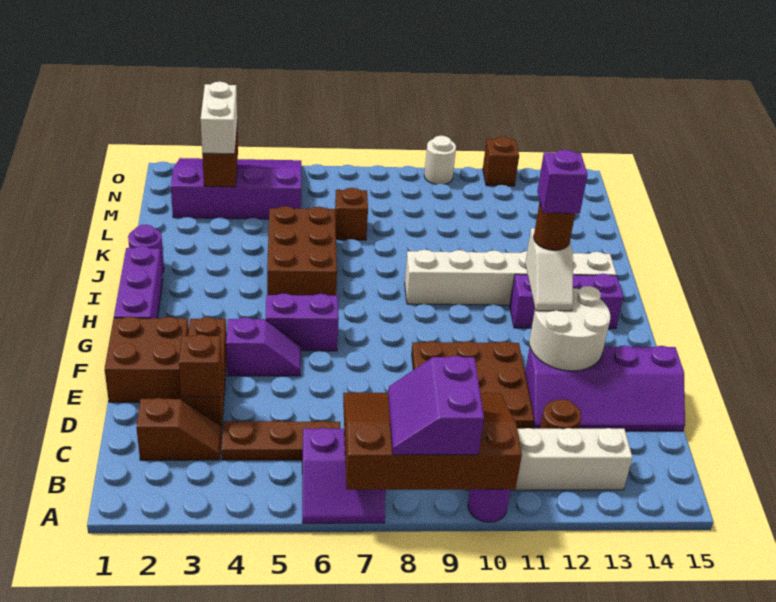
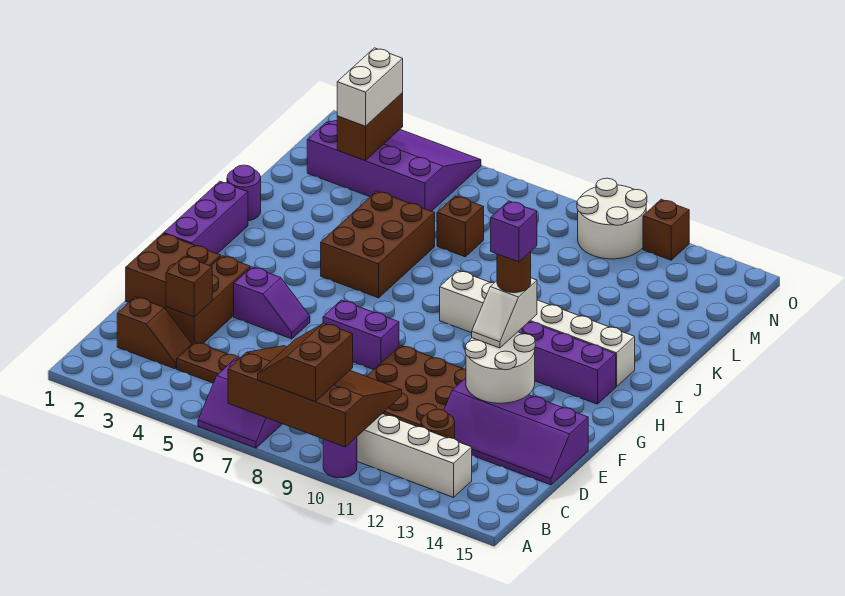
purple 2x2 slope [388,356,484,455] -> brown 2x2 slope [258,323,353,402]
purple 1x2 brick [266,293,339,351] -> purple 1x2 brick moved to [323,300,399,370]
white 1x1 round brick [424,136,456,184] -> white 2x2 round brick [577,178,647,259]

